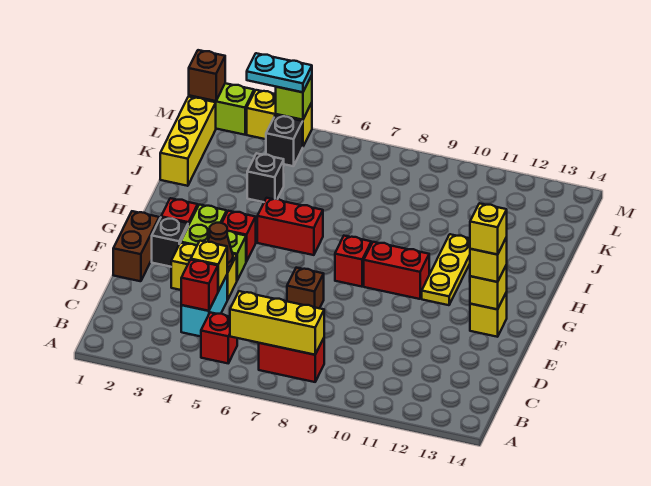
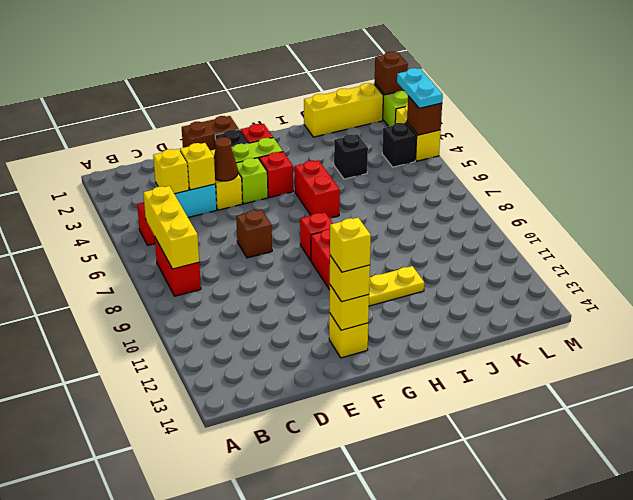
red 1x1 brick [181,260,218,311] -> yellow 1x1 brick [153,149,189,194]
lime 1x1 brick [276,75,312,120] -> brown 1x1 brick [407,96,442,135]

